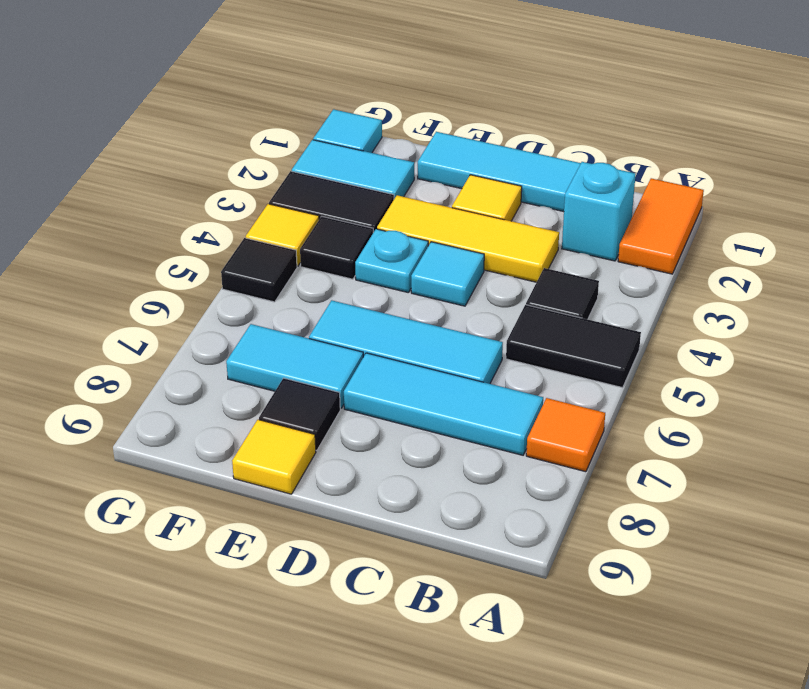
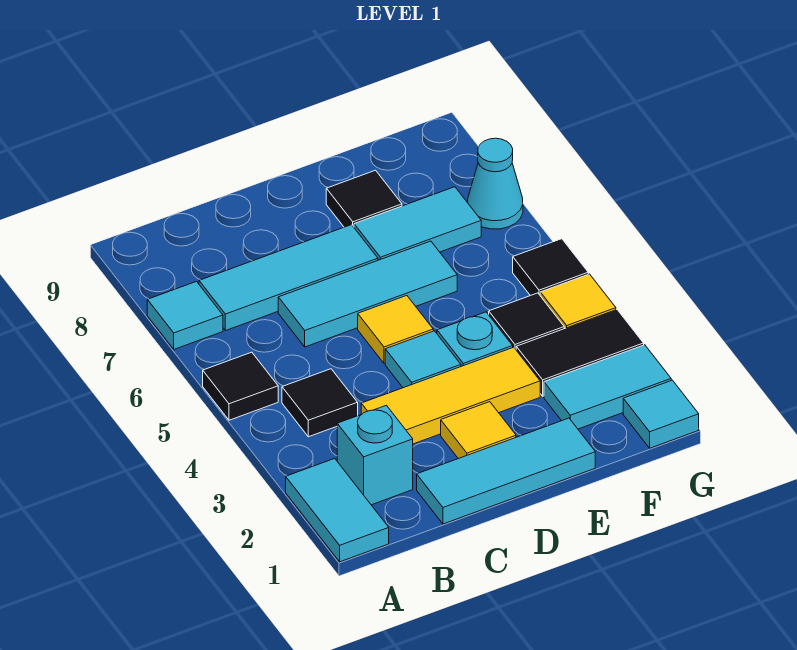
orange 1x2 tile [618,178,704,274] -> cyan 1x2 tile [286,458,389,562]
black 1x2 tile [506,305,641,388] -> black 1x1 tile [203,352,278,420]
orange 1x1 tile [526,398,605,472] -> cyan 1x1 tile [147,282,223,349]
yellow 1x1 tile [232,420,316,494] -> yellow 1x1 tile moved to [358,296,433,363]
none -> cyan 1x1 cone [468,138,523,229]

